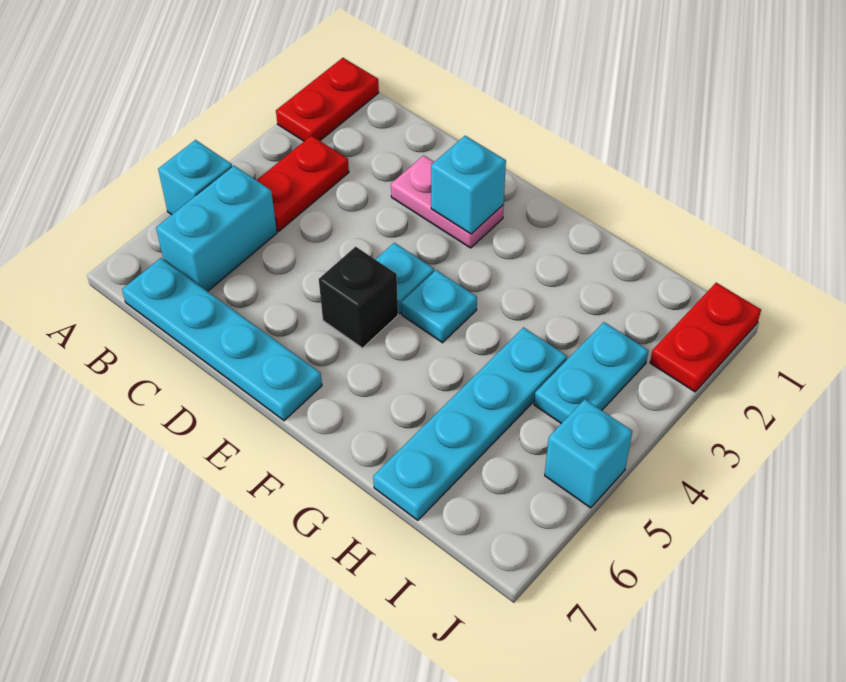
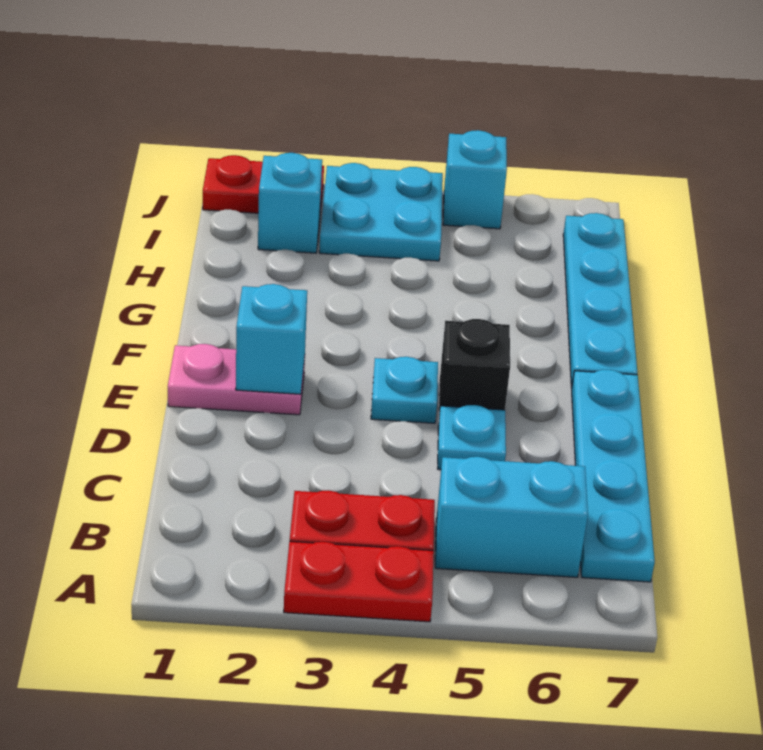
red 1x2 plate [276,58,379,141] -> red 1x2 plate moved to [284,541,434,622]
cyan 1x1 brick [158,140,232,215] -> cyan 1x1 brick moved to [258,153,322,253]
pink 1x2 plate [391,156,504,248] -> pink 1x2 plate turned to [168,344,305,415]
cyan 1x1 plate [401,270,477,343] -> cyan 1x1 plate moved to [438,405,506,470]
cyan 1x4 plate [373,327,567,520] -> cyan 1x4 plate turned to [563,213,637,388]
cyan 1x2 plate [534,322,648,424] -> cyan 2x2 plate [319,163,443,261]

